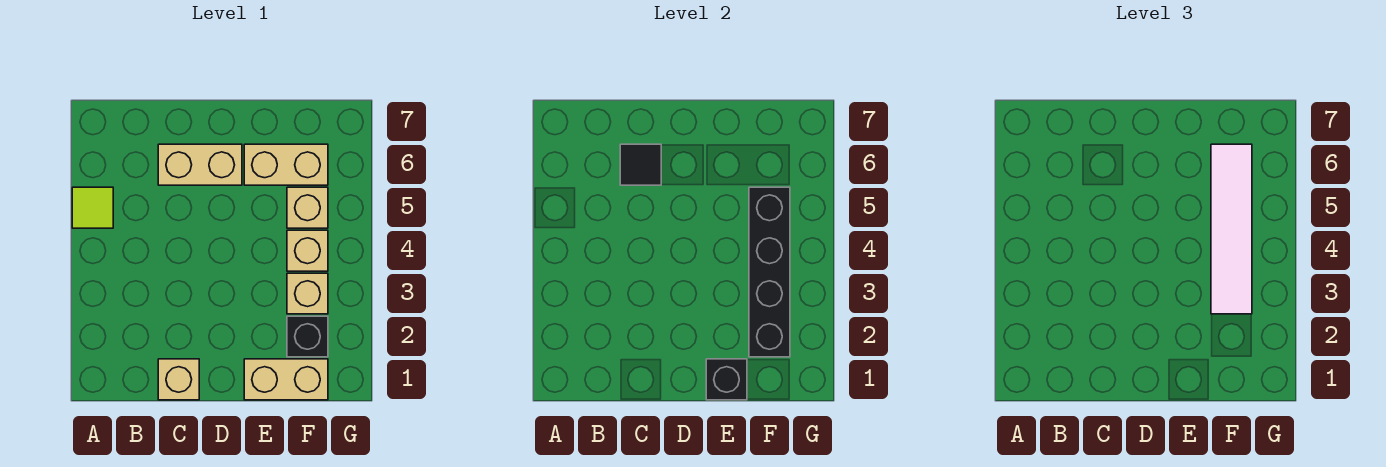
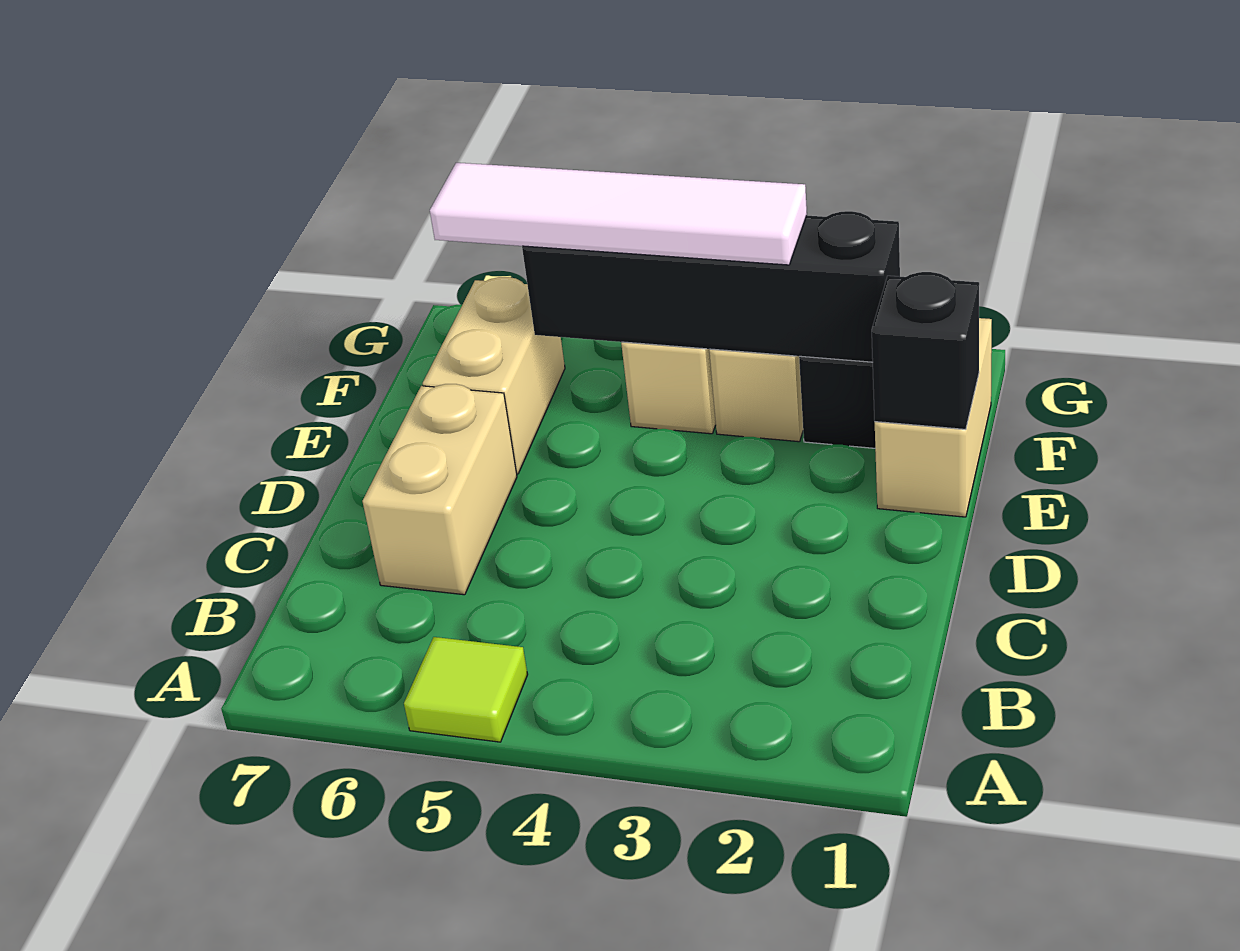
tan 1x1 brick [158,359,199,400] -> none
black 1x1 tile [620,144,661,185] -> none
tan 1x1 brick [287,187,328,228] -> none

